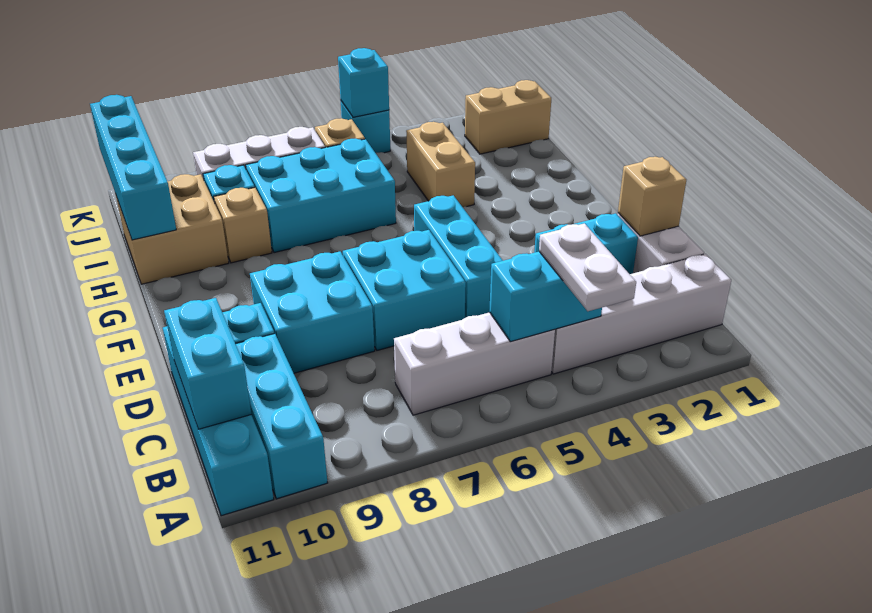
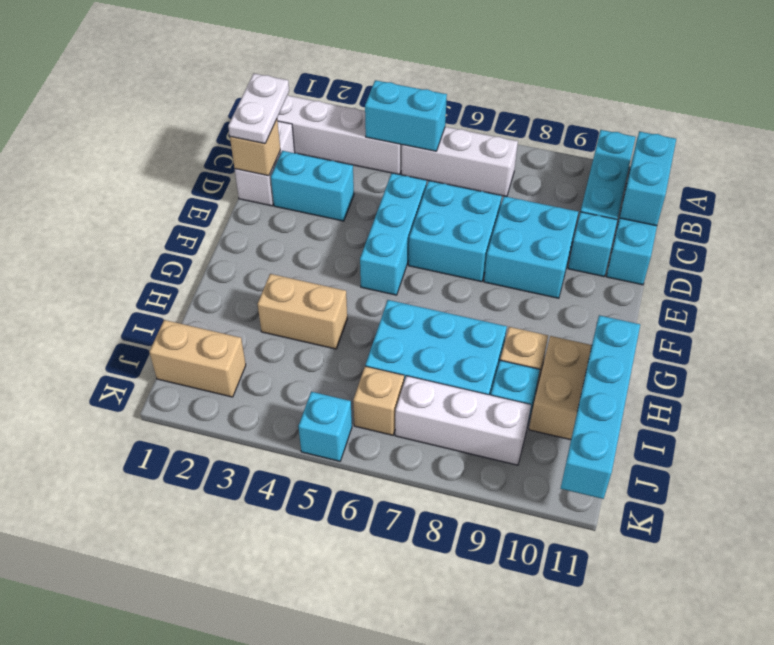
white 1x2 plate [539,223,636,311] -> white 1x2 plate moved to [228,74,289,144]
tan 1x2 brick [406,122,475,207] -> tan 1x2 brick turned to [258,274,347,349]
cyan 1x1 brick [338,48,389,117] -> none

